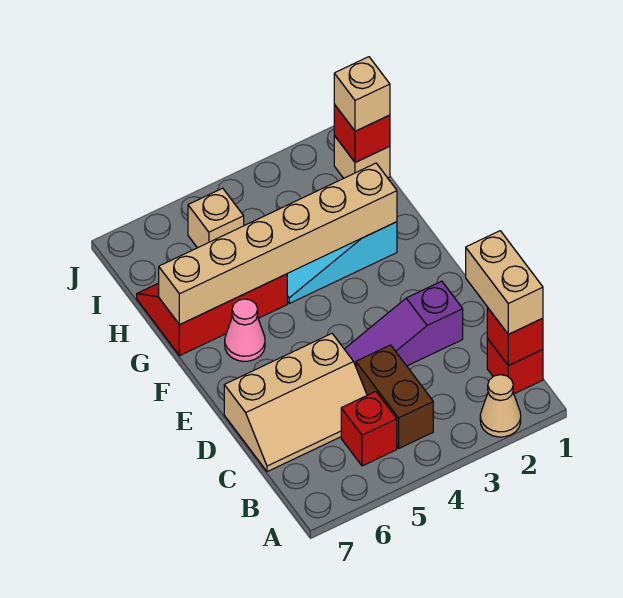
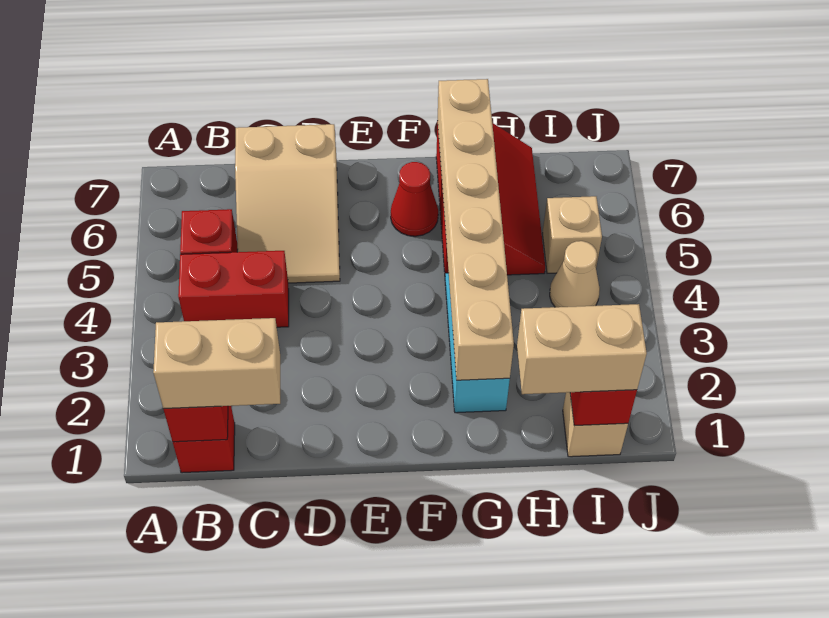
tan 1x1 cone [480,375,521,437] -> tan 1x1 cone moved to [550,241,600,307]
brown 1x2 brick [356,345,433,448] -> red 1x2 brick [178,251,289,327]
tan 2x3 slope [224,334,367,472] -> tan 2x3 slope turned to [235,124,340,283]
purple 1x3 slope [345,281,463,366] -> none
pink 1x1 cone [225,299,265,361] -> red 1x1 cone [391,162,438,236]
tan 1x1 brick [334,57,390,131] -> tan 1x2 brick [517,304,647,394]

